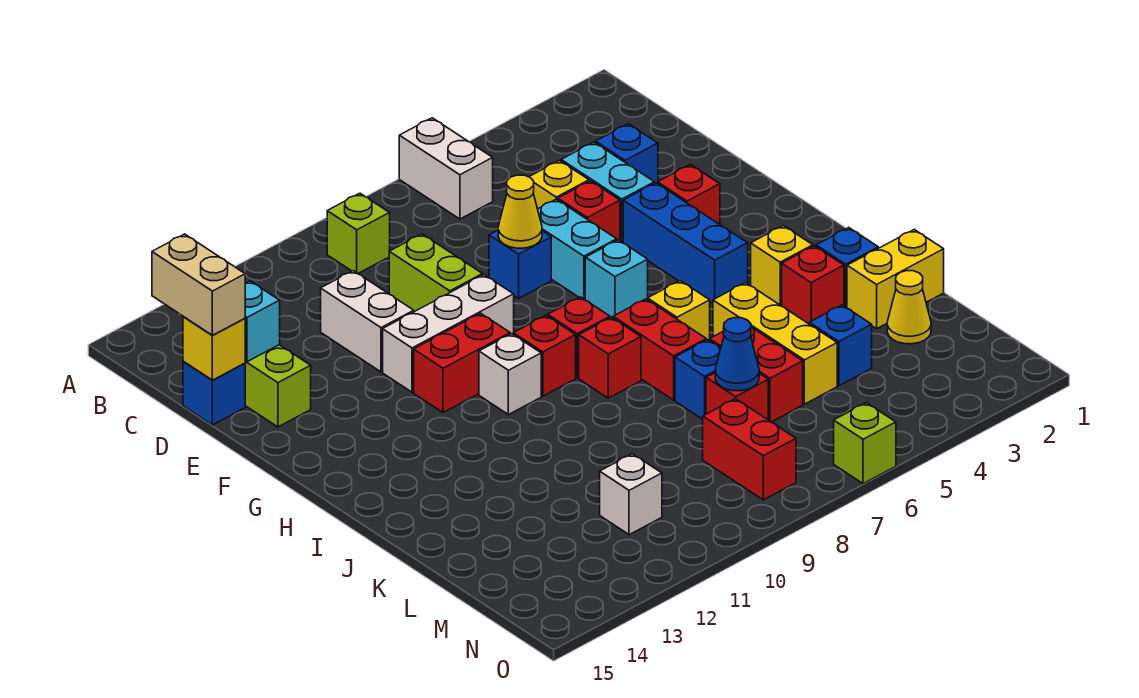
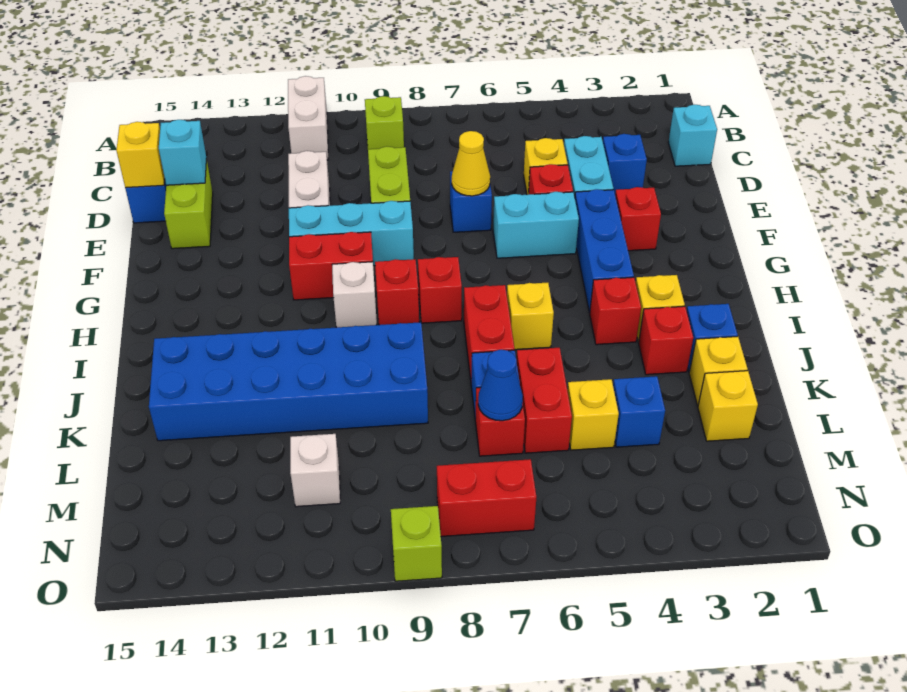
white 1x2 brick [399,118,493,219] -> white 1x2 brick moved to [288,76,329,160]
tan 1x2 brick [152,234,245,336] -> none
cyan 1x2 brick [538,199,617,300] -> cyan 1x2 brick turned to [493,192,579,258]
white 1x3 brick [383,275,514,392] -> cyan 1x3 brick [289,201,414,266]
cyan 1x1 brick [585,240,648,318] -> cyan 1x1 brick moved to [668,105,717,166]
red 1x1 brick [579,317,641,398] -> red 1x1 brick moved to [590,277,641,345]
yellow 1x3 brick [713,283,837,404] -> yellow 1x1 brick [567,379,619,450]
none -> blue 2x6 brick [149,322,428,441]
yellow 1x2 brick [847,230,944,329] -> yellow 1x1 brick [689,336,748,406]
yellow 1x1 cone [887,271,931,344] -> yellow 1x1 brick [698,371,758,441]
red 1x2 brick [703,399,796,500] -> red 1x2 brick turned to [437,459,536,537]
lime 1x1 brick [834,403,896,484] -> lime 1x1 brick moved to [391,506,442,581]

